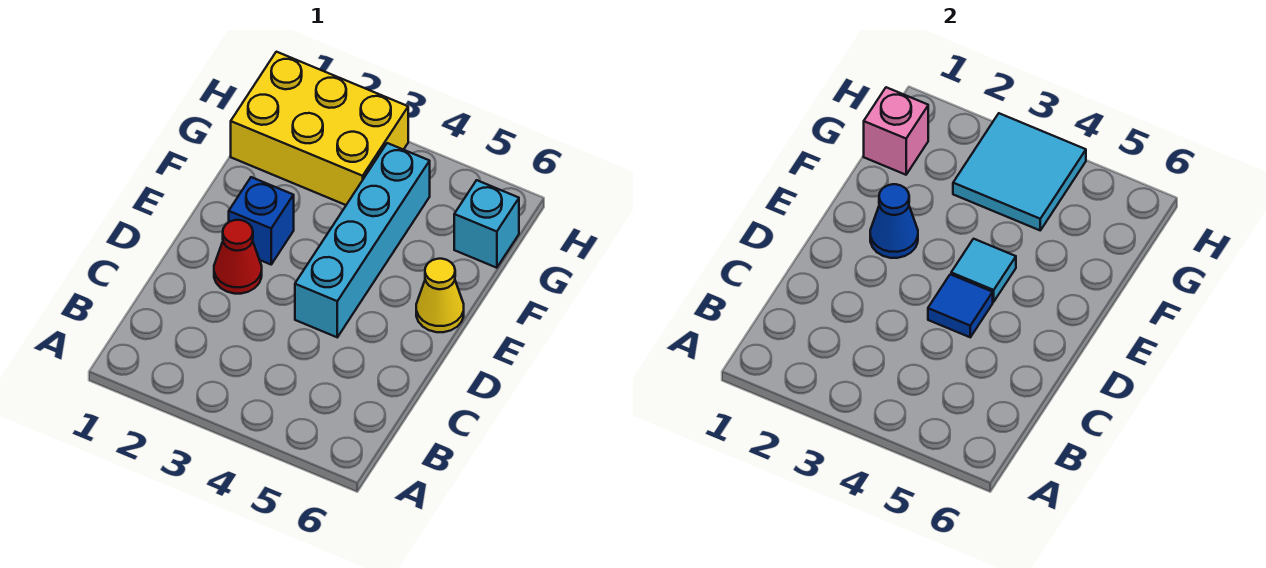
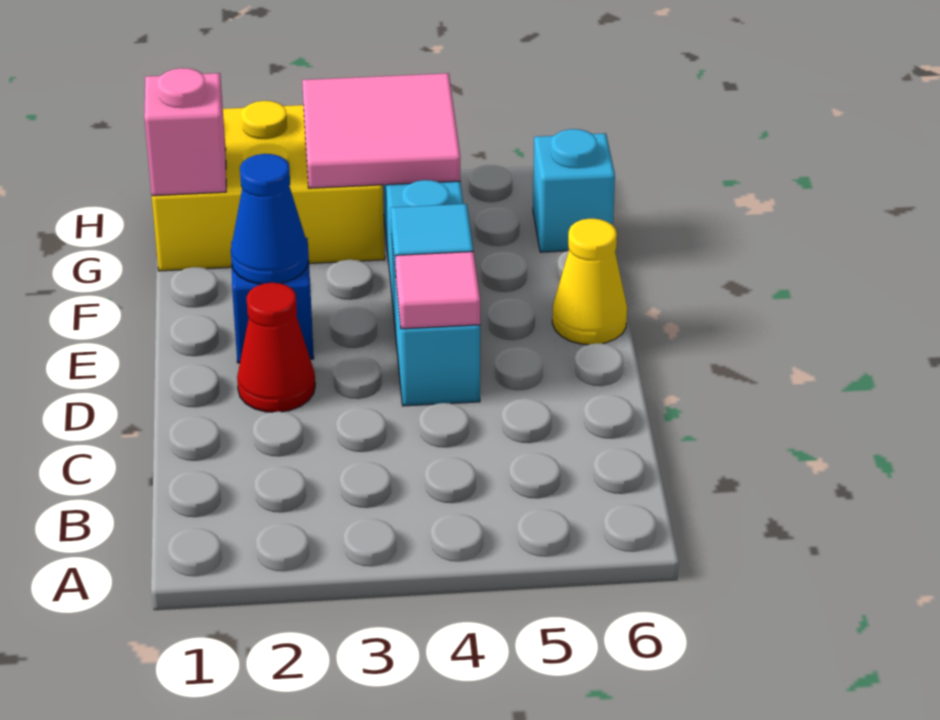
blue 1x1 tile [928,274,993,337] -> pink 1x1 tile [396,252,480,329]
cyan 2x2 tile [953,113,1086,230] -> pink 2x2 tile [302,73,460,188]

